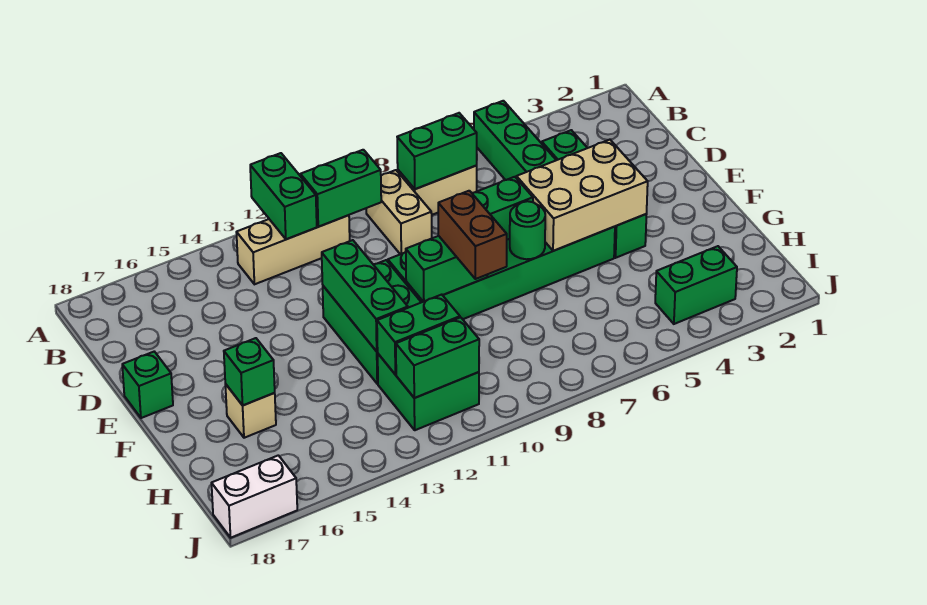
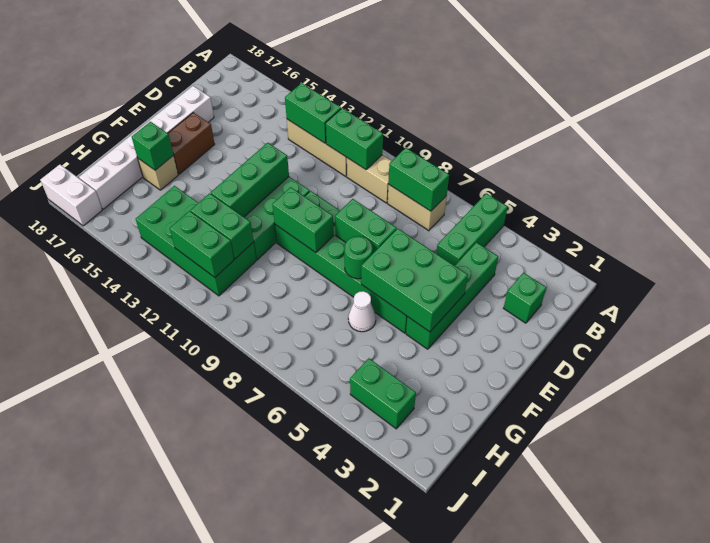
green 1x2 brick [250,153,317,239] -> green 1x2 brick turned to [285,83,341,143]
tan 1x2 brick [366,170,432,254] -> tan 1x2 brick turned to [347,155,391,203]
none -> white 1x6 brick [79,86,214,209]
tan 2x3 brick [516,140,648,251] -> green 2x3 brick [361,229,468,332]
green 1x1 brick [122,352,173,418] -> green 1x1 brick moved to [504,272,546,323]
brown 1x2 brick [438,191,507,279] -> brown 1x2 brick moved to [168,113,215,174]
none -> white 1x1 cone [348,291,376,332]
green 2x2 brick [378,354,479,430] -> green 2x4 brick [136,186,256,296]

